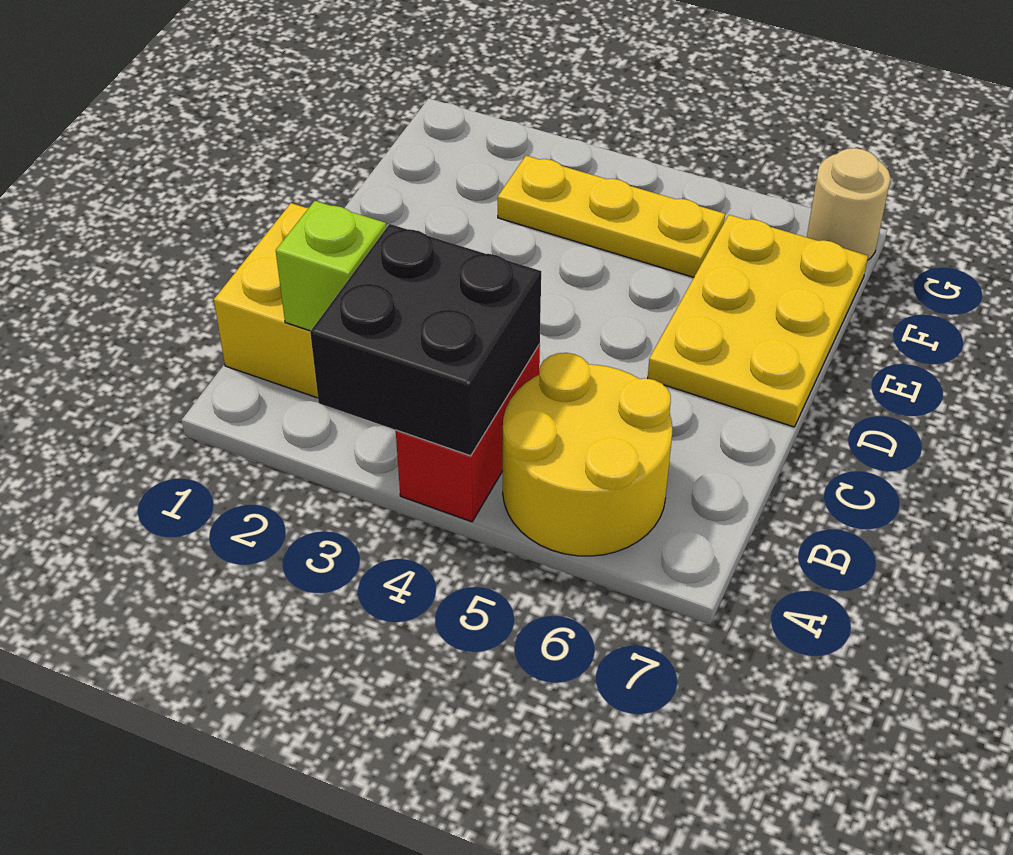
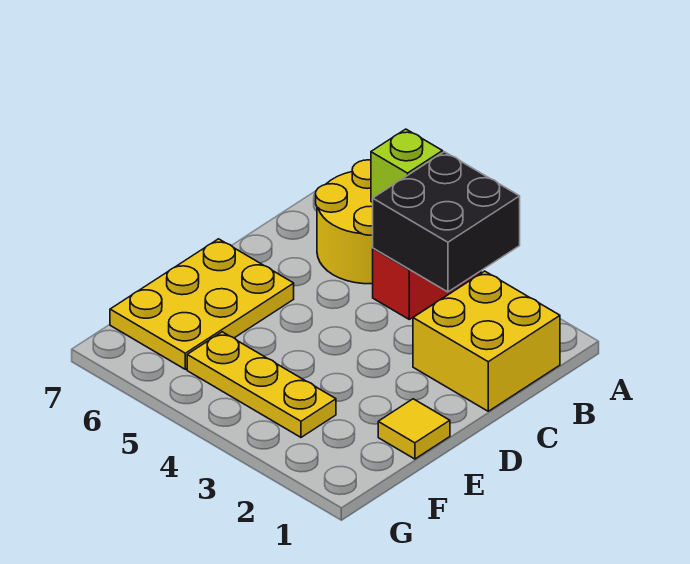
lime 1x1 brick [276,201,386,331] -> lime 1x1 brick moved to [371,129,443,202]
none -> yellow 1x1 tile [378,399,450,459]
tan 1x1 round brick [807,148,891,260] -> none

